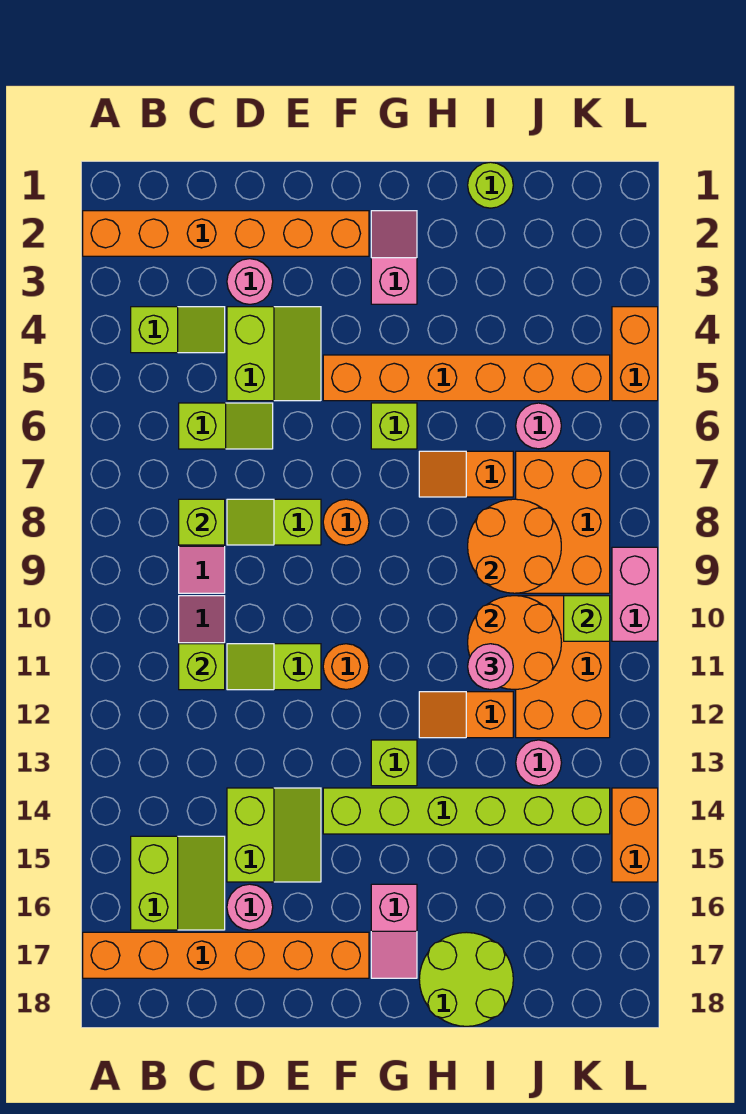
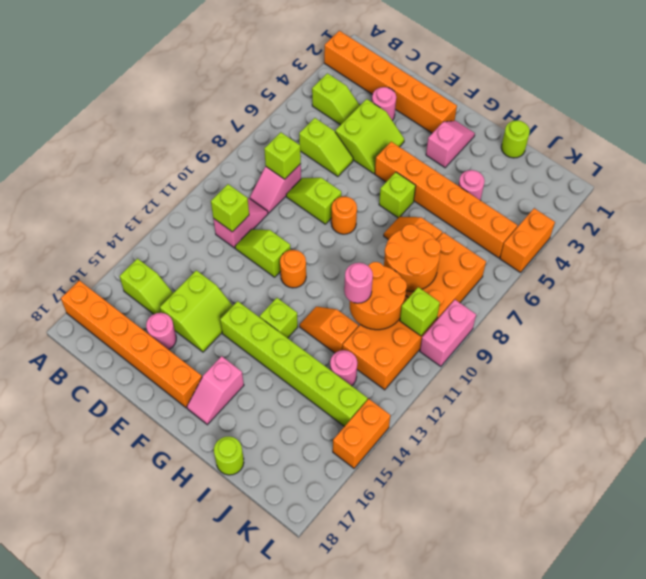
lime 2x2 slope [131,836,225,930] -> lime 1x2 slope [120,259,173,314]
lime 2x2 round brick [419,932,513,1026] -> lime 1x1 round brick [214,437,244,475]
pink 1x1 round brick [516,403,561,449] -> pink 1x1 round brick moved to [458,170,485,200]

